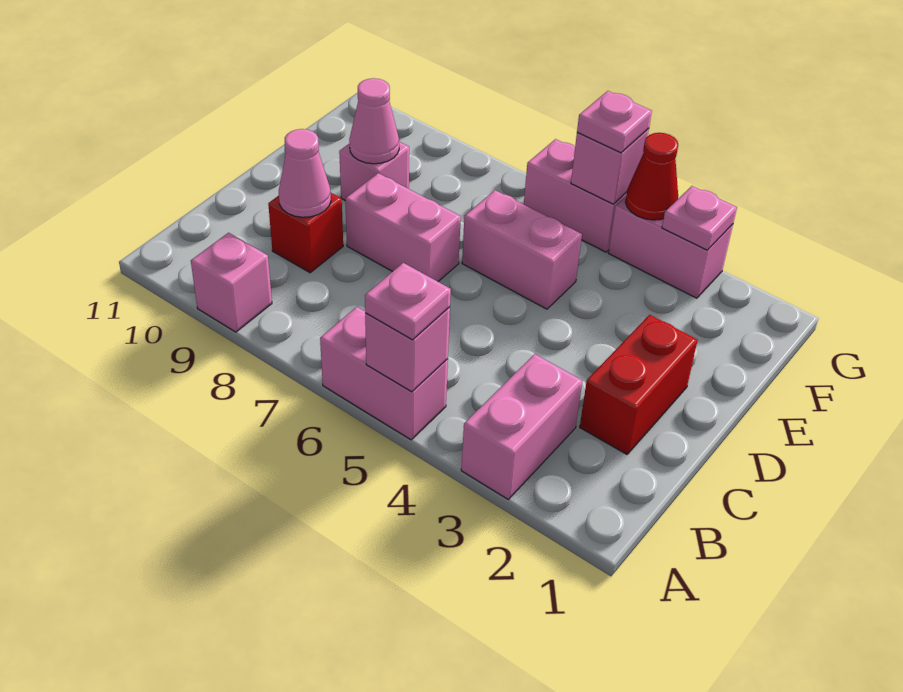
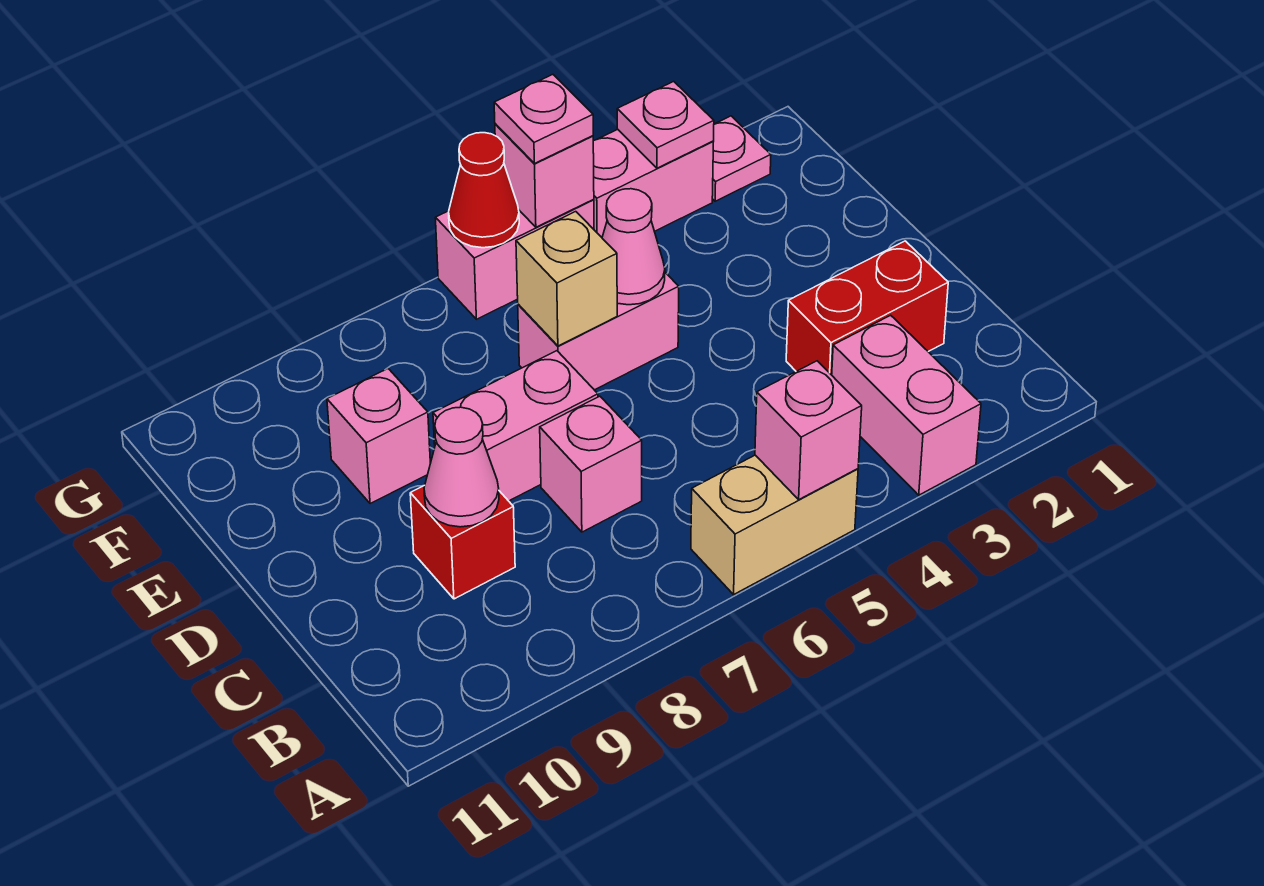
pink 1x2 brick [320,307,448,440] -> tan 1x2 brick [691,455,858,594]
pink 1x1 plate [365,263,451,340] -> pink 1x1 plate moved to [712,116,771,201]
pink 1x1 brick [191,233,272,332] -> pink 1x1 brick moved to [540,396,642,532]
red 1x2 brick [580,315,698,454] -> red 1x2 brick turned to [786,241,948,375]
none -> tan 1x1 brick [516,212,617,346]
pink 1x1 cone [349,78,399,164] -> pink 1x1 cone moved to [602,189,665,305]
red 1x1 cone [626,133,678,220] -> red 1x1 cone moved to [449,133,519,248]

